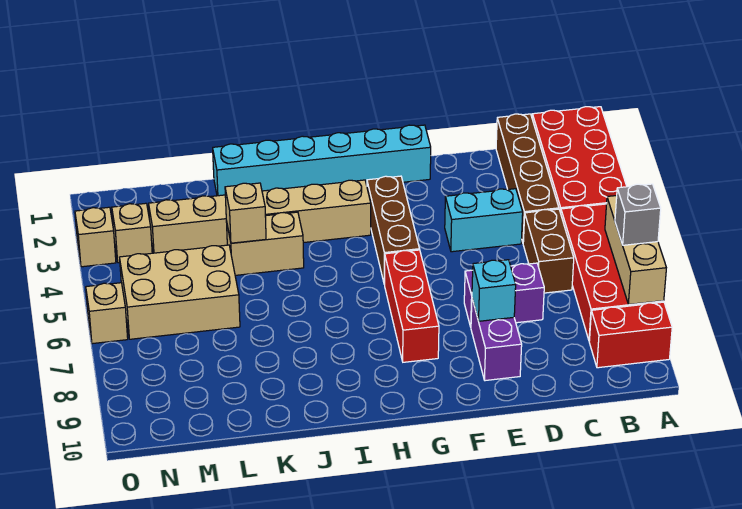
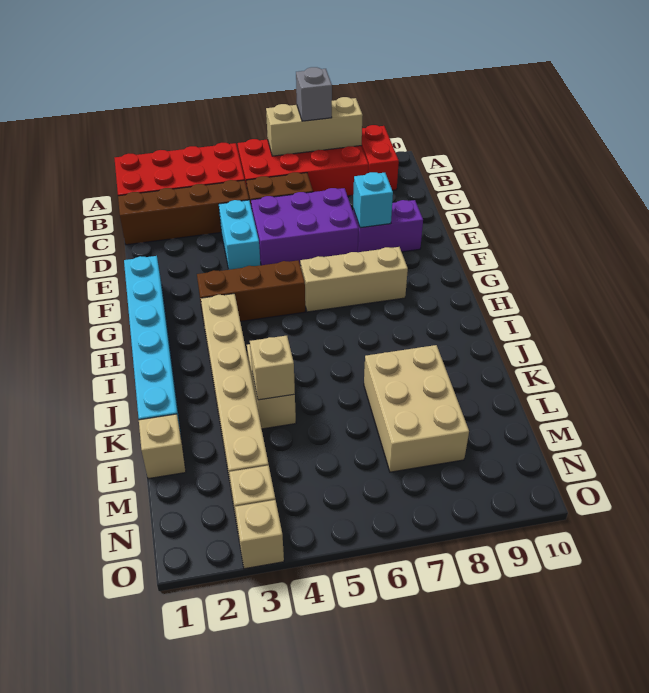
purple 1x2 brick [464,263,544,327] -> purple 2x3 brick [251,188,358,266]
red 1x3 brick [384,250,439,362] -> tan 1x3 brick [300,247,408,312]
tan 2x3 brick [120,245,240,339] -> tan 2x3 brick moved to [364,345,469,472]
tan 1x1 brick [86,283,128,344] -> tan 1x1 brick moved to [139,414,186,479]

